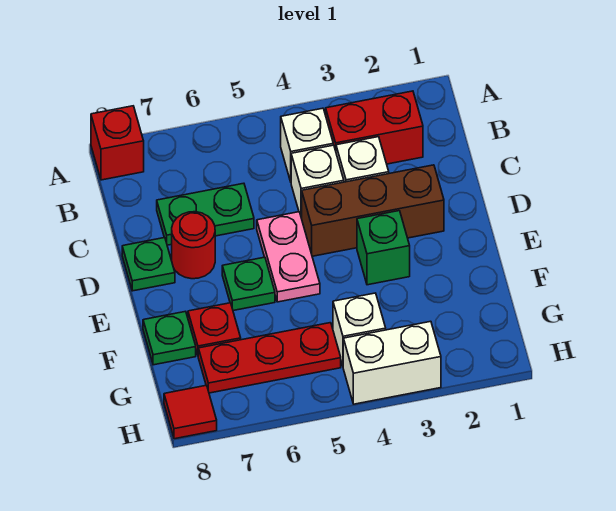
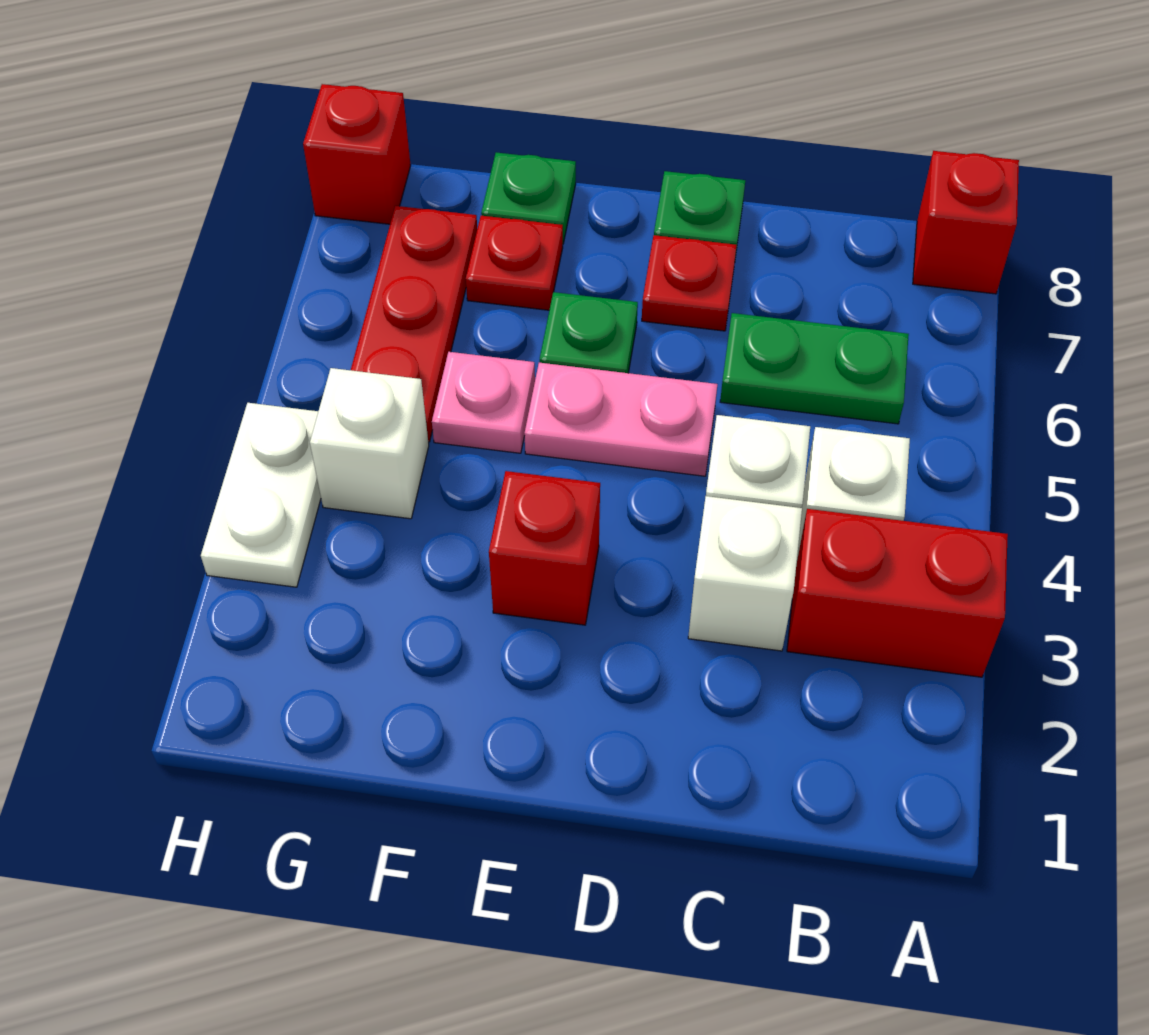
red 1x2 brick [326,91,423,164] -> red 1x2 brick turned to [787,509,1008,677]
green 1x2 plate [157,183,254,245] -> green 1x2 plate turned to [720,313,909,424]
brown 1x3 brick [302,165,444,256] -> none
red 1x1 round brick [172,212,215,279] -> red 1x1 plate [642,235,737,331]
green 1x1 brick [357,211,410,285] -> red 1x1 brick [489,471,600,625]
none -> pink 1x1 plate [432,352,535,453]
white 1x2 brick [343,321,441,404] -> white 1x2 plate [201,403,321,587]
red 1x1 tile [164,385,217,439] -> red 1x1 brick [303,84,411,224]

